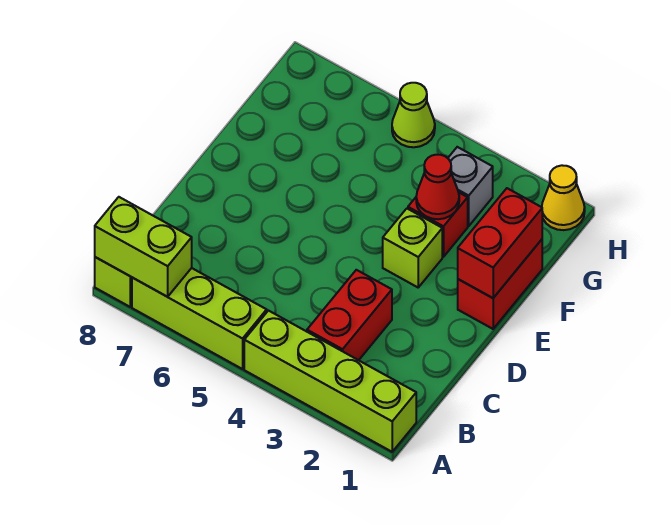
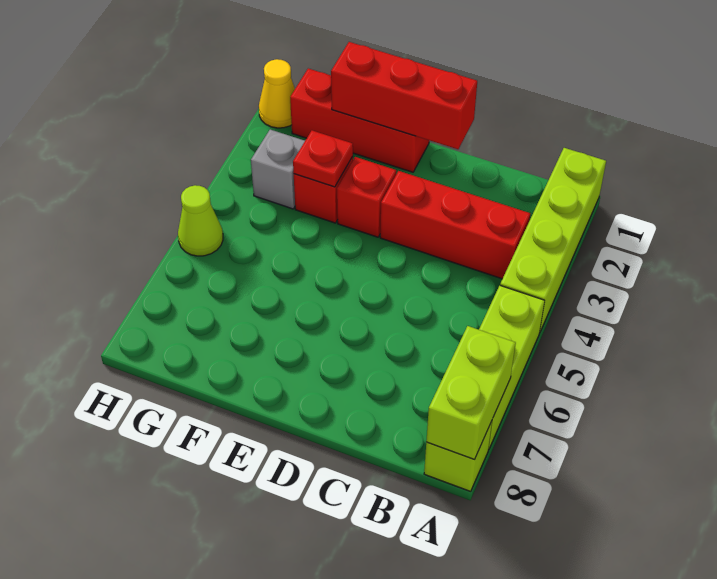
red 1x2 brick [307,270,392,360] -> red 1x3 brick [380,171,530,279]
red 1x2 brick [458,240,542,329] -> red 1x3 brick [290,69,429,172]
red 1x2 brick [458,188,542,298] -> red 1x3 brick [331,42,477,149]
lime 1x1 brick [383,209,442,287] -> red 1x1 brick [337,157,396,237]
red 1x1 cone [416,155,459,219] -> red 1x1 plate [293,131,353,187]

